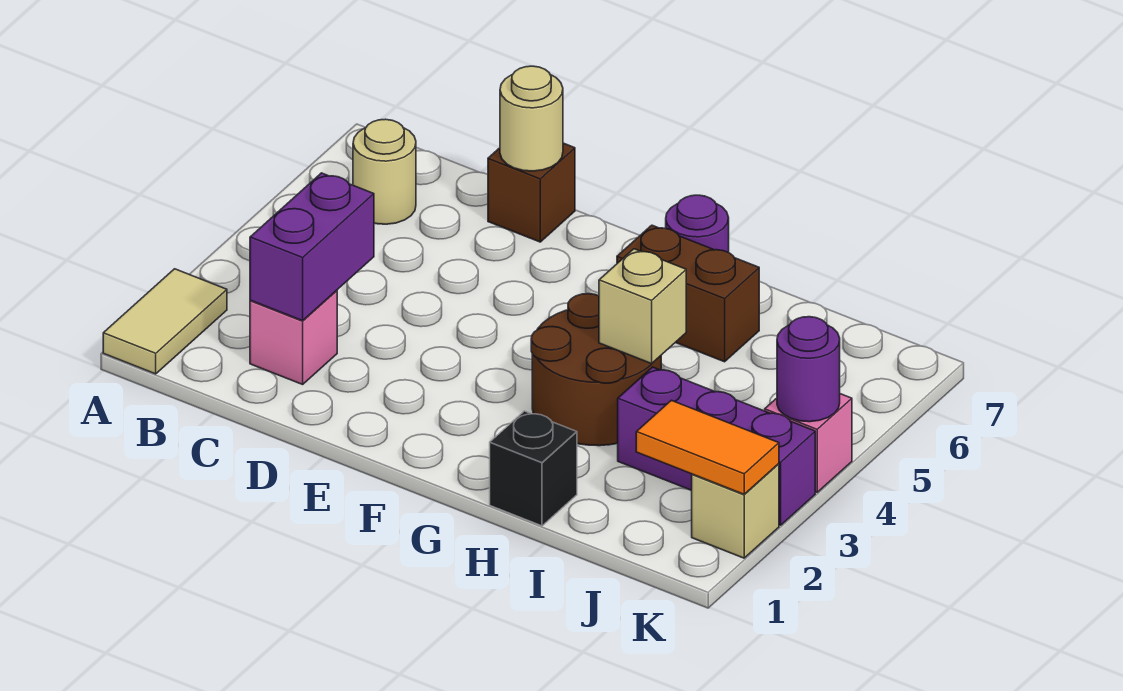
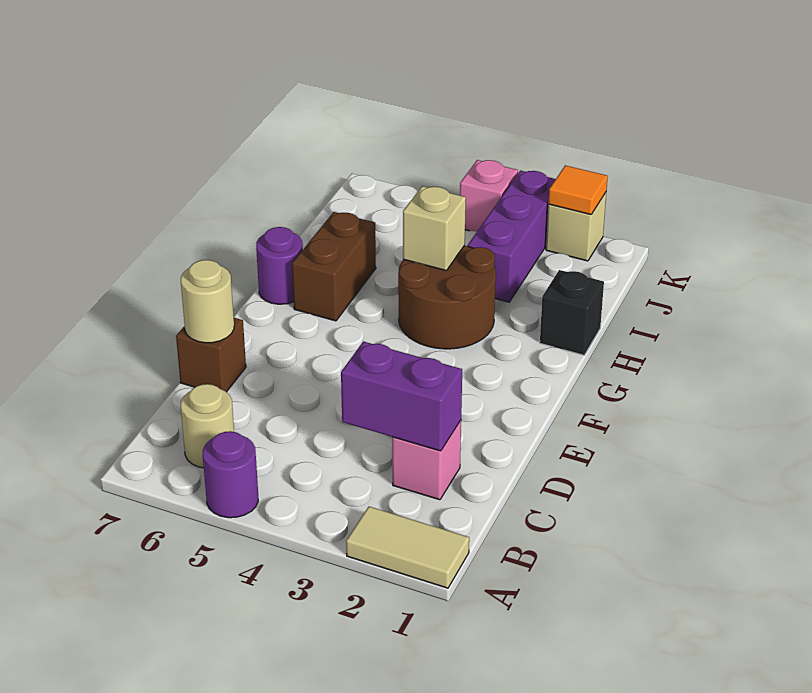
orange 1x2 tile [636,400,779,494] -> orange 1x1 tile [548,165,608,215]
purple 1x1 round brick [777,317,840,422] -> purple 1x1 round brick moved to [203,431,258,518]

